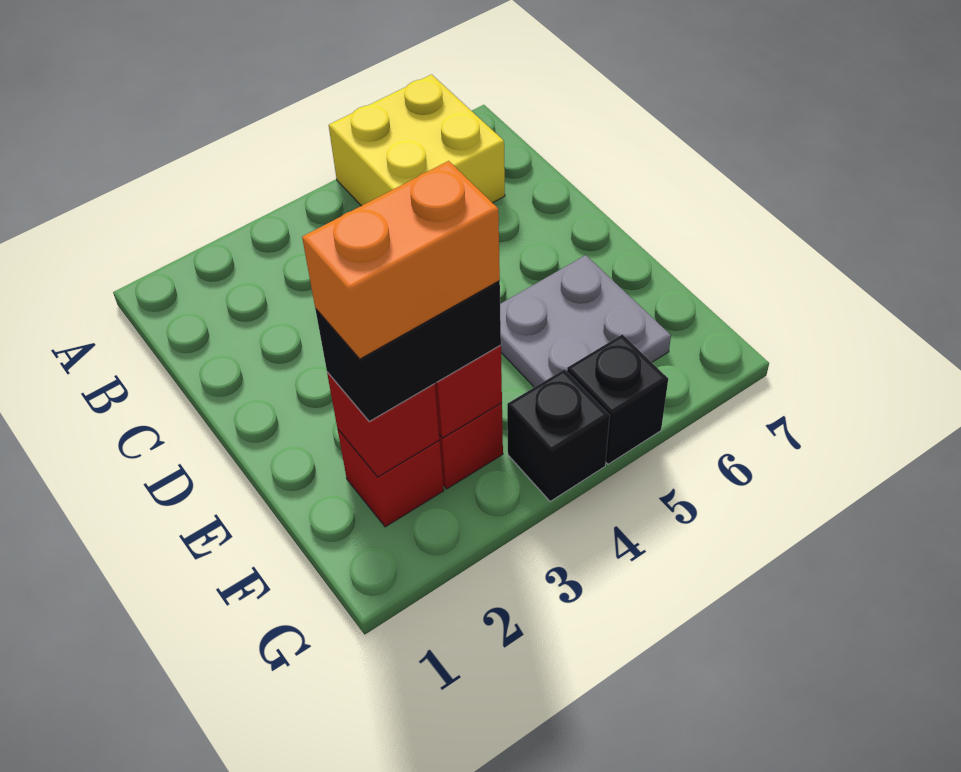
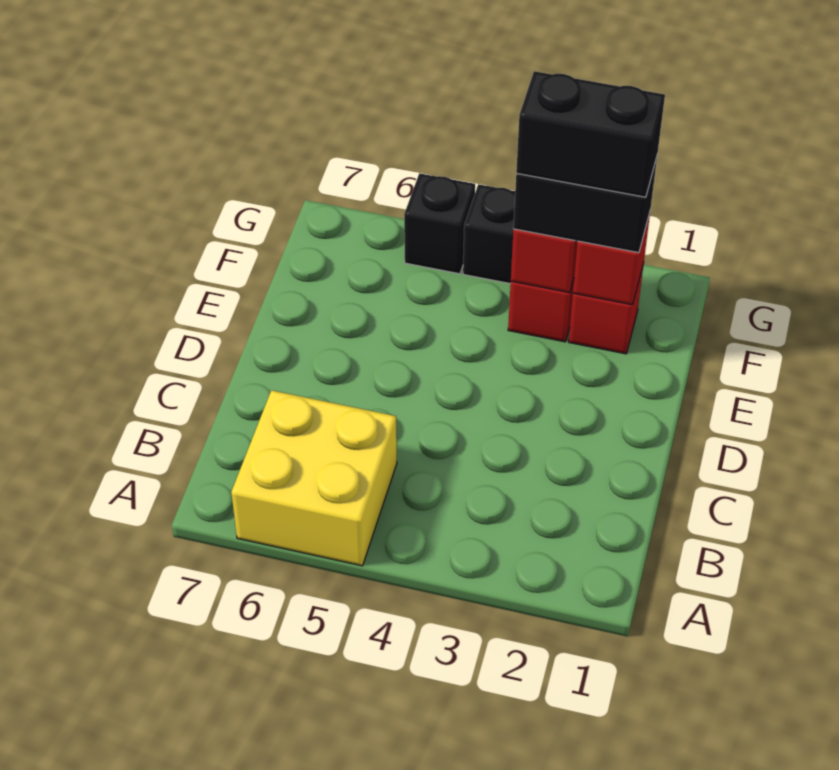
grey 2x2 plate [500,255,671,387] -> none
orange 1x2 brick [302,161,500,359] -> black 1x2 brick [516,71,665,197]

